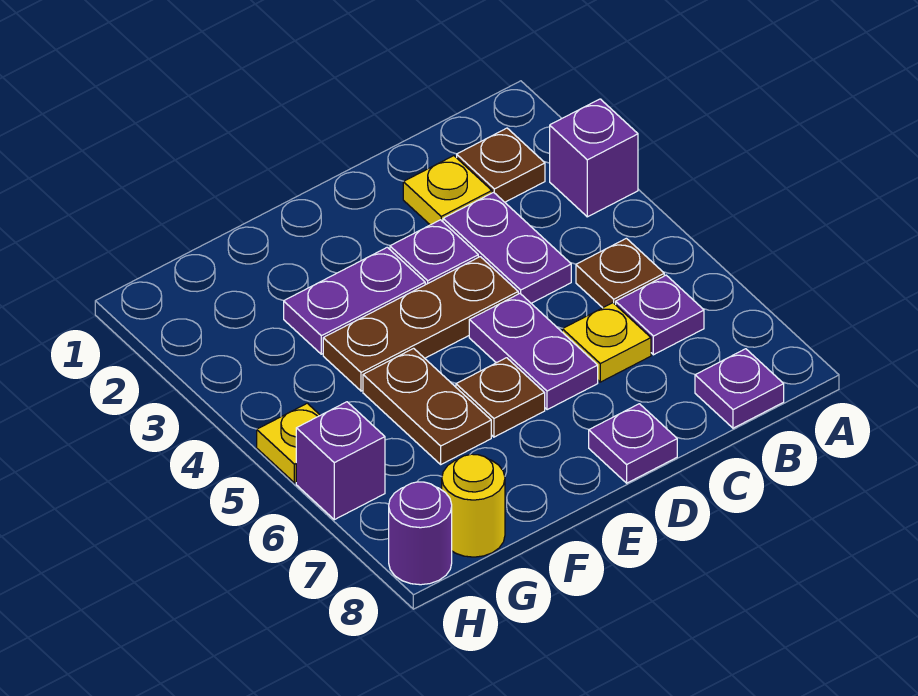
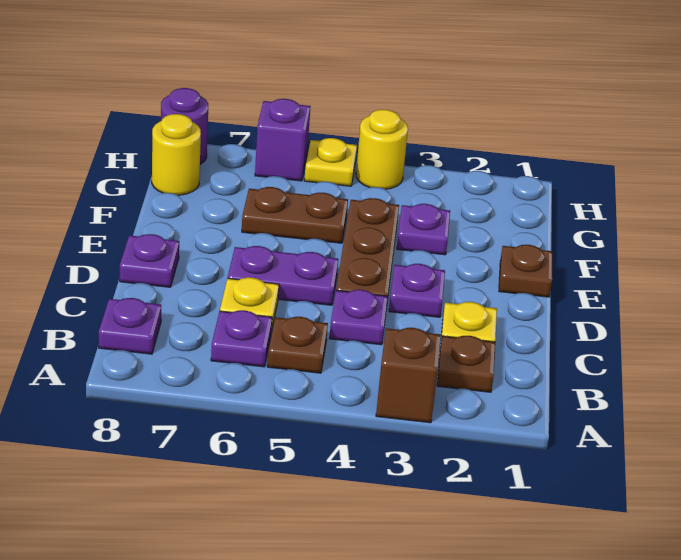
purple 1x1 brick [550,99,638,217] -> brown 1x1 brick [376,328,441,423]
purple 1x2 plate [443,192,571,303] -> purple 1x1 plate [329,290,388,345]
purple 1x2 plate [284,247,425,354] -> purple 1x1 plate [397,204,450,255]
brown 1x1 plate [456,358,545,437] -> brown 1x1 plate moved to [499,245,552,297]
none -> yellow 1x1 round brick [356,109,408,189]

